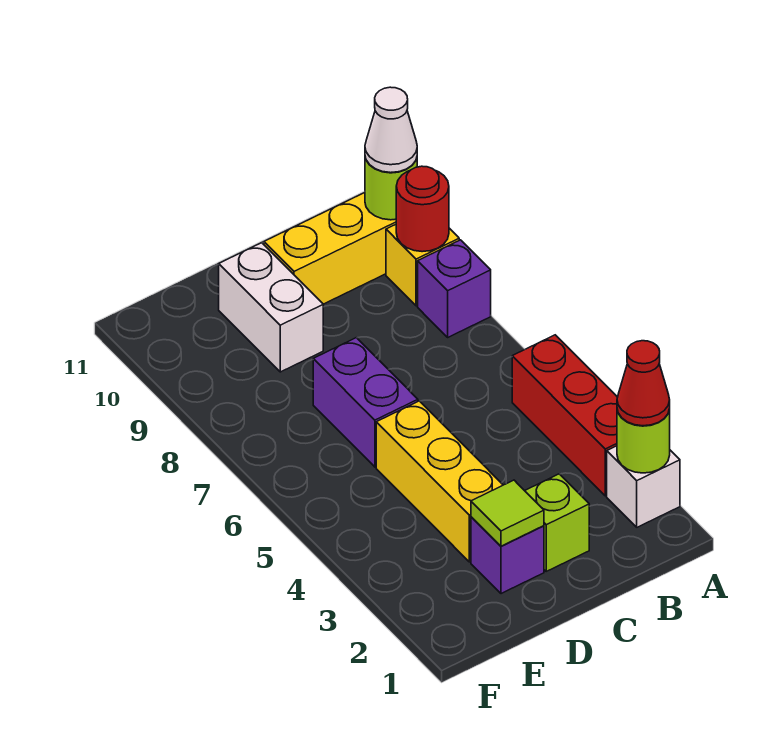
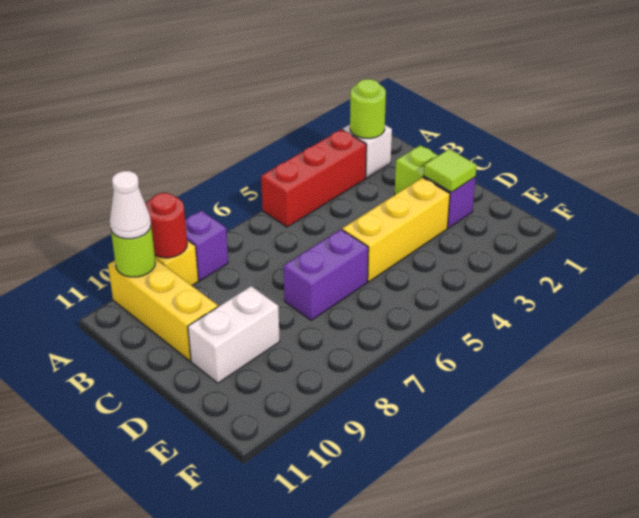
red 1x1 cone [617,341,670,426] -> none

